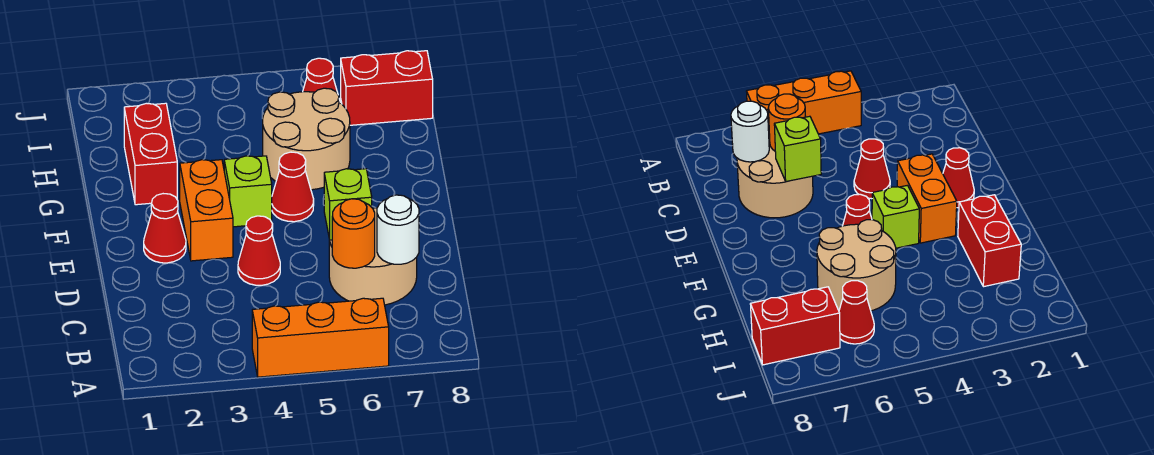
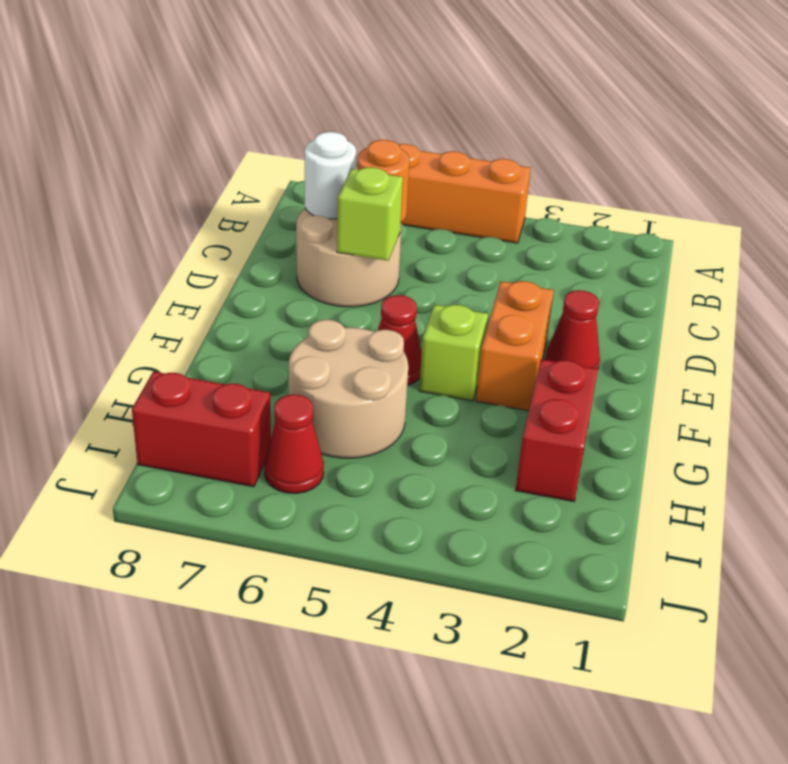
red 1x1 cone [238,216,280,285] -> none

